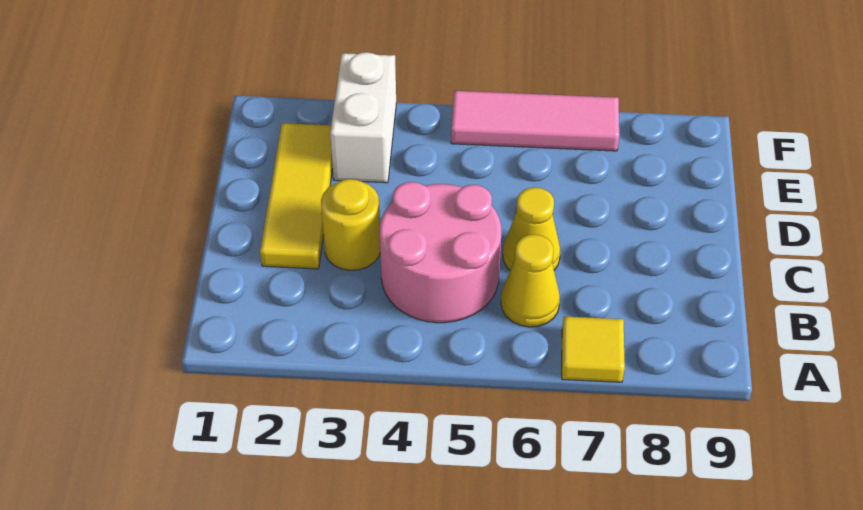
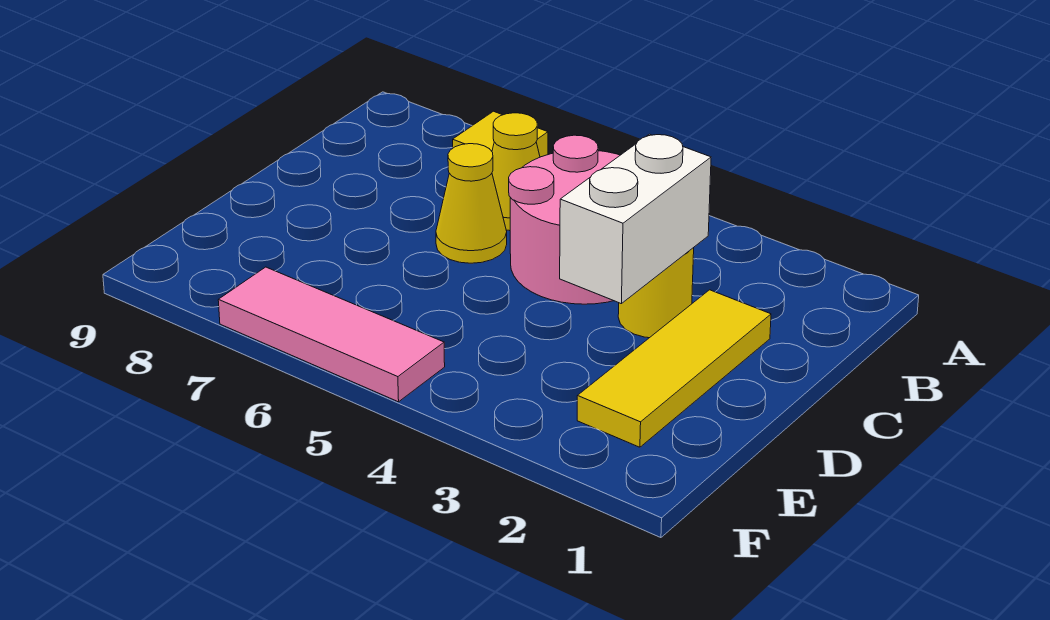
white 1x2 brick [330,52,396,183] -> white 1x2 brick moved to [560,134,711,304]

